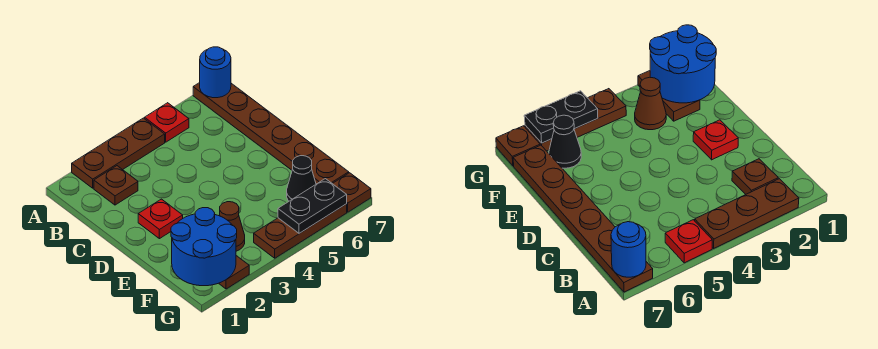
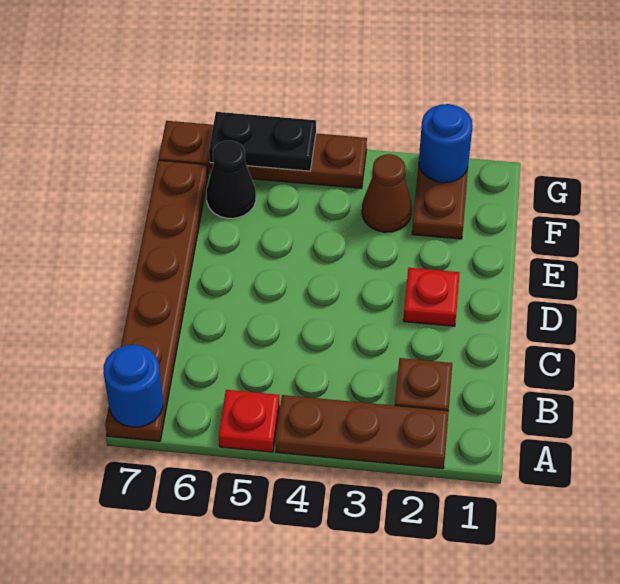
blue 2x2 round brick [171,208,237,286] -> blue 1x1 round brick [419,104,473,183]

